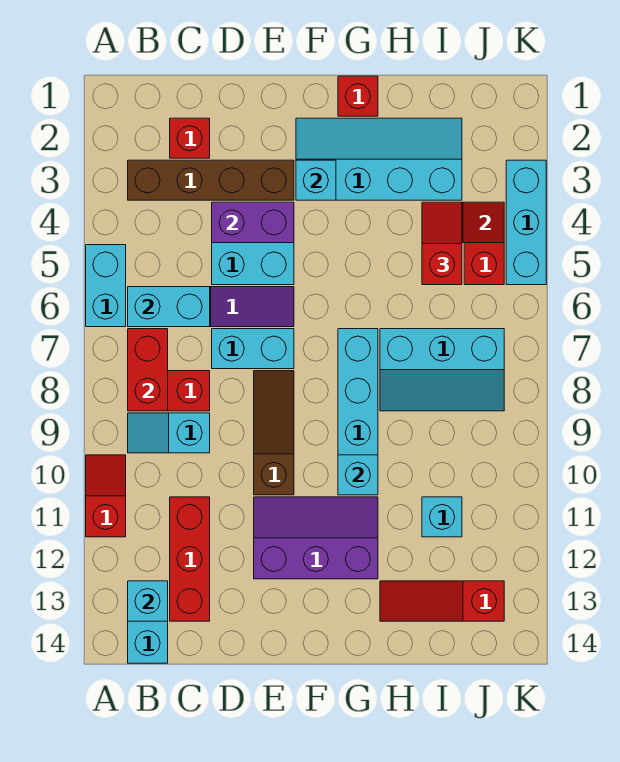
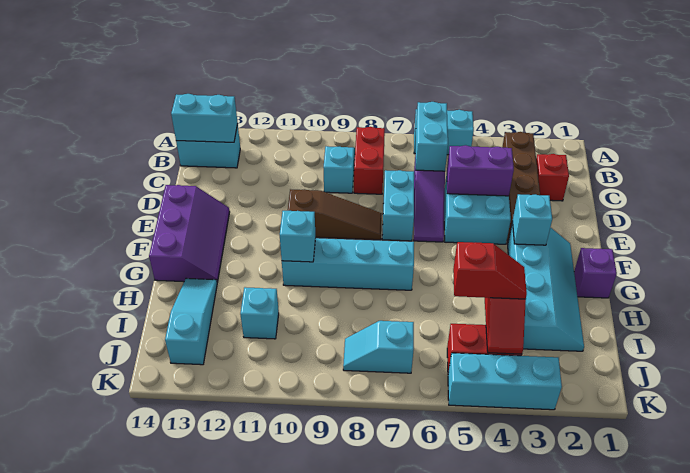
red 1x2 slope [86,455,126,537] -> none
red 1x2 brick [128,329,168,411] -> none
cyan 1x1 brick [128,581,168,621] -> cyan 1x2 brick [171,94,238,142]
red 1x3 brick [170,497,210,621] -> none
purple 1x2 brick [212,202,294,243] -> purple 1x2 brick turned to [447,145,514,196]
purple 2x3 slope [254,497,378,579] -> purple 2x3 slope moved to [149,185,230,282]
red 1x1 brick [338,76,378,116] -> purple 1x1 brick [574,248,617,298]
cyan 2x3 slope [380,329,504,411] -> cyan 1x2 slope [343,321,414,373]
red 1x3 slope [380,581,504,621] -> cyan 1x3 slope [165,278,217,365]

